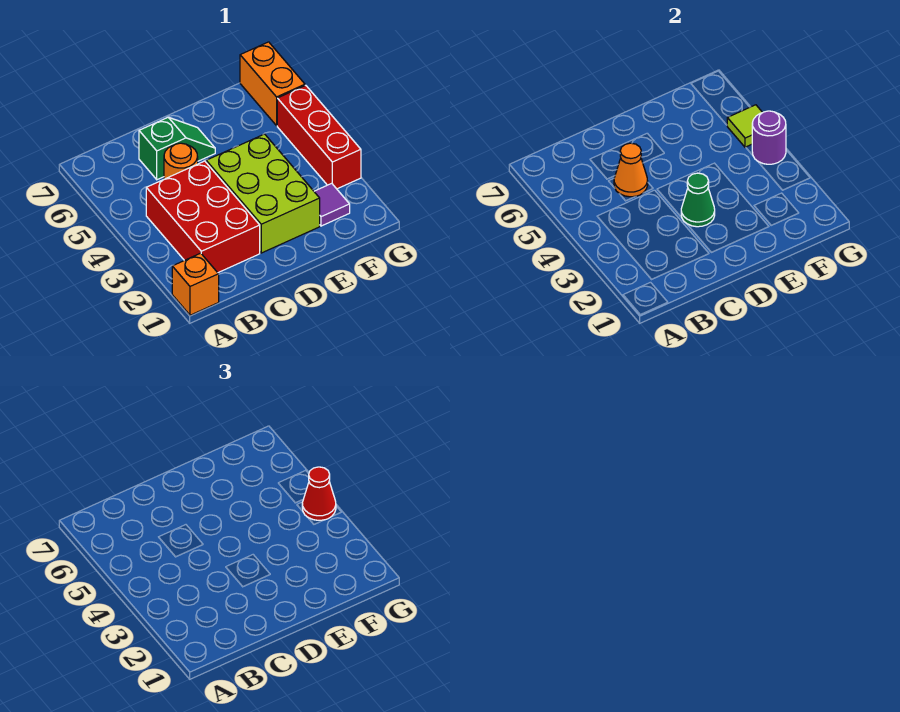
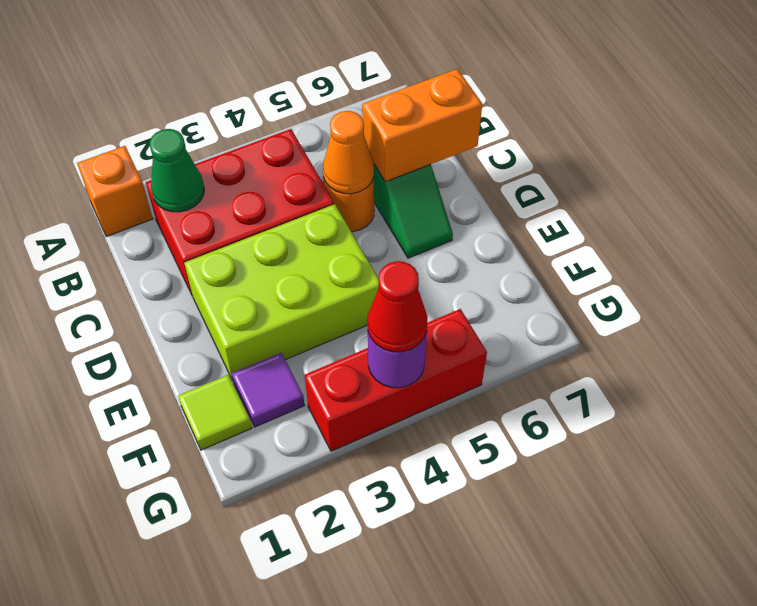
green 1x1 cone [681,173,715,227] -> green 1x1 cone moved to [150,129,204,212]
lime 1x1 tile [727,105,763,147] -> lime 1x1 tile moved to [178,375,252,450]
orange 1x2 brick [240,42,305,126] -> orange 1x2 brick moved to [362,69,482,182]

